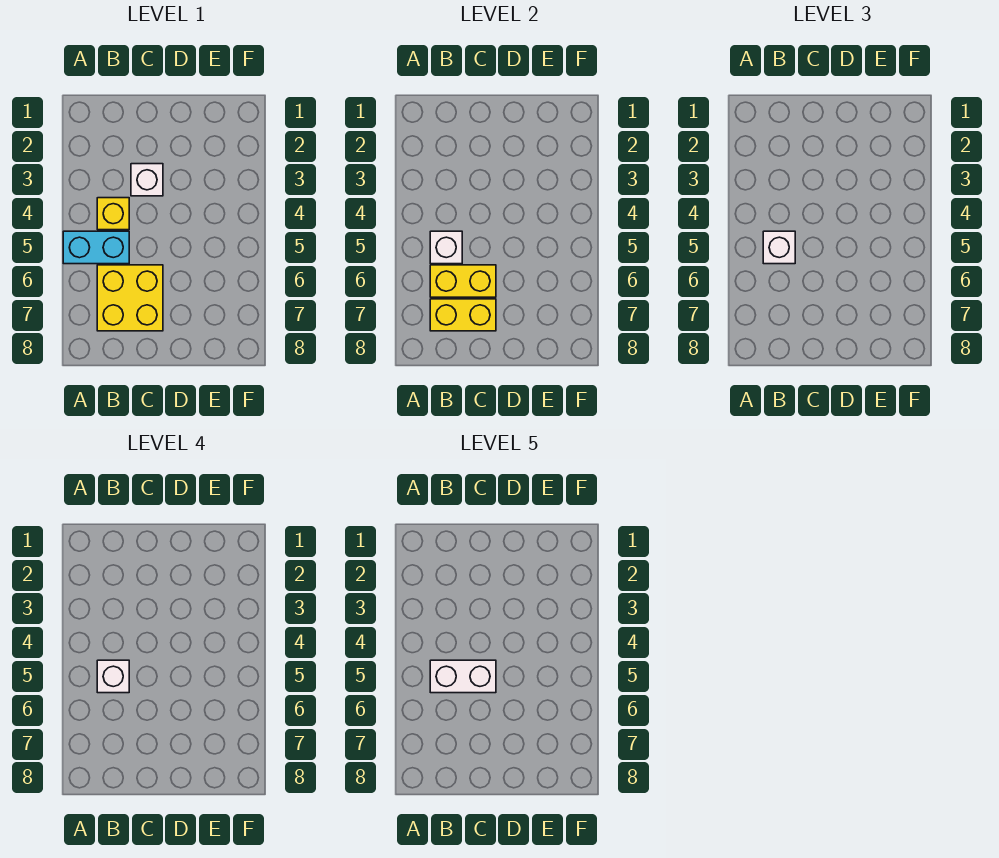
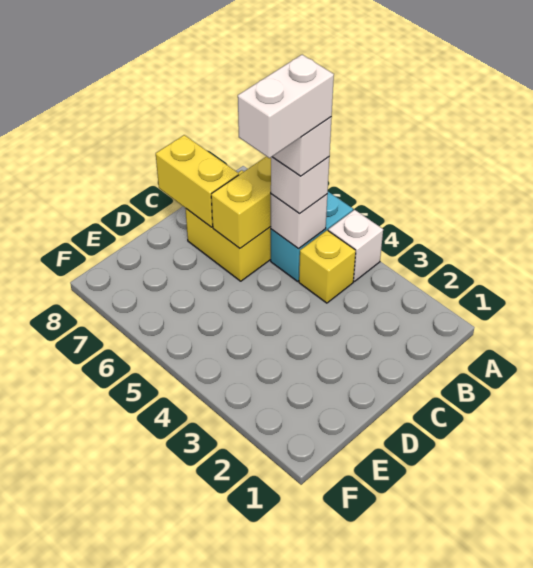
yellow 1x2 brick [430,299,496,331] -> yellow 1x2 brick turned to [156,135,239,227]
white 1x1 brick [131,164,163,196] -> white 1x1 brick moved to [328,210,383,281]

